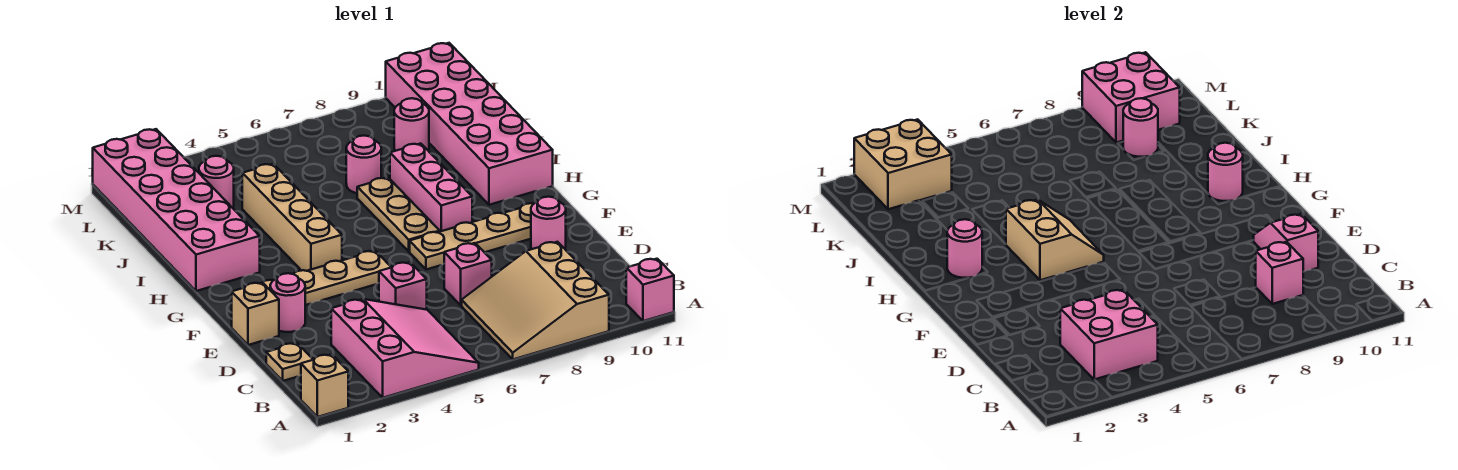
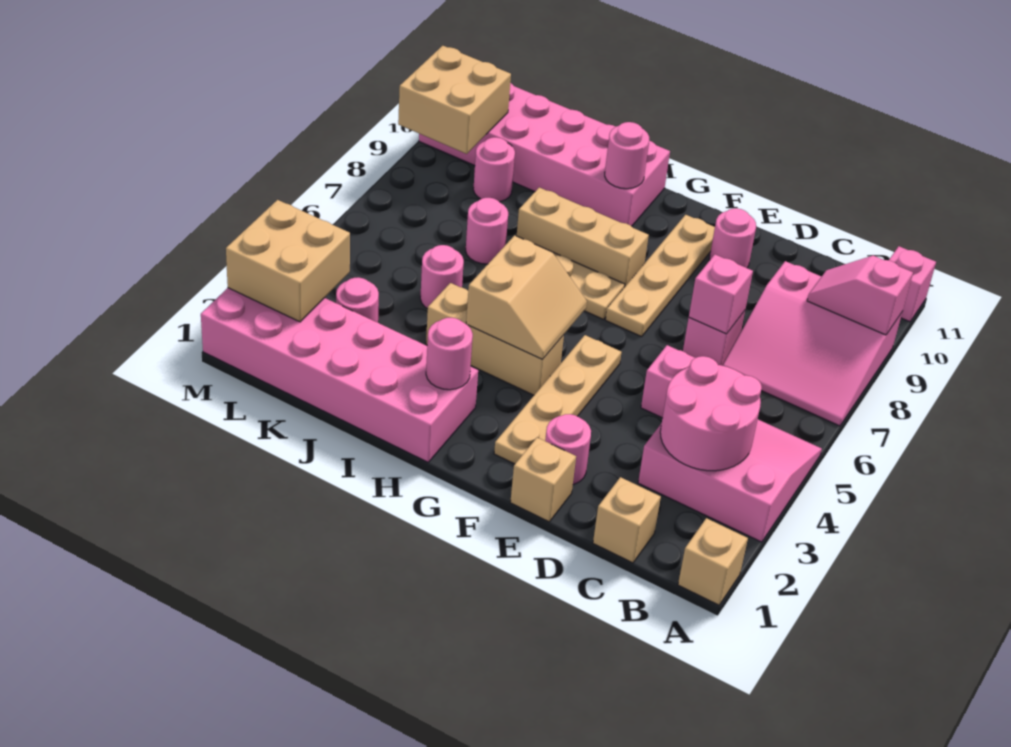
tan 3x3 slope [462,242,609,359] -> pink 3x3 slope [723,261,902,426]
pink 2x2 brick [1060,290,1158,380] -> pink 2x2 round brick [660,356,762,471]
tan 1x1 plate [266,343,313,381] -> tan 1x1 brick [593,477,661,563]
pink 1x1 brick [1256,242,1303,304] -> pink 1x1 brick moved to [689,255,753,334]
pink 1x2 slope [1254,214,1318,272] -> pink 1x2 slope moved to [807,256,913,335]
tan 1x4 brick [242,164,342,271] -> tan 1x3 brick [426,283,564,395]
tan 2x2 slope [1006,200,1104,280] -> tan 2x2 slope turned to [466,235,587,360]
pink 1x3 brick [390,144,472,232] -> tan 1x3 brick [517,187,649,286]
pink 1x1 round brick [1123,98,1158,157] -> pink 1x1 round brick moved to [420,245,464,309]
pink 2x2 brick [1082,52,1180,142] -> tan 2x2 brick [398,46,511,154]

